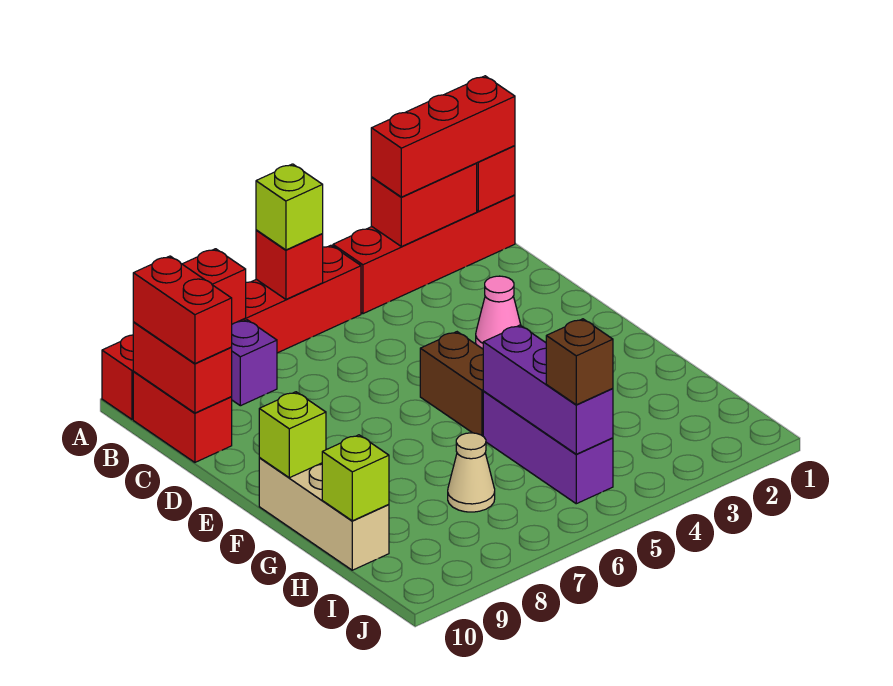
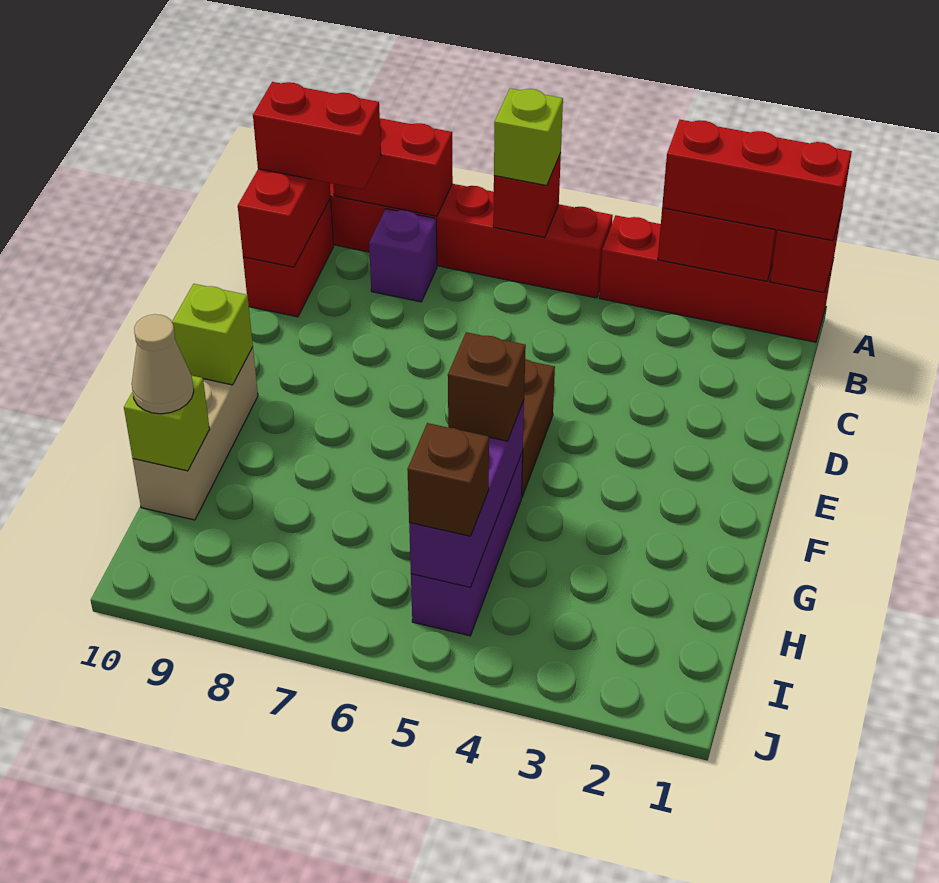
red 1x2 brick [133,256,232,364] -> red 1x2 brick turned to [253,82,381,189]
pink 1x1 cone [476,276,521,349] -> none
none -> brown 1x1 brick [448,332,526,441]
tan 1x1 cone [448,433,495,512] -> tan 1x1 cone moved to [132,314,194,414]

